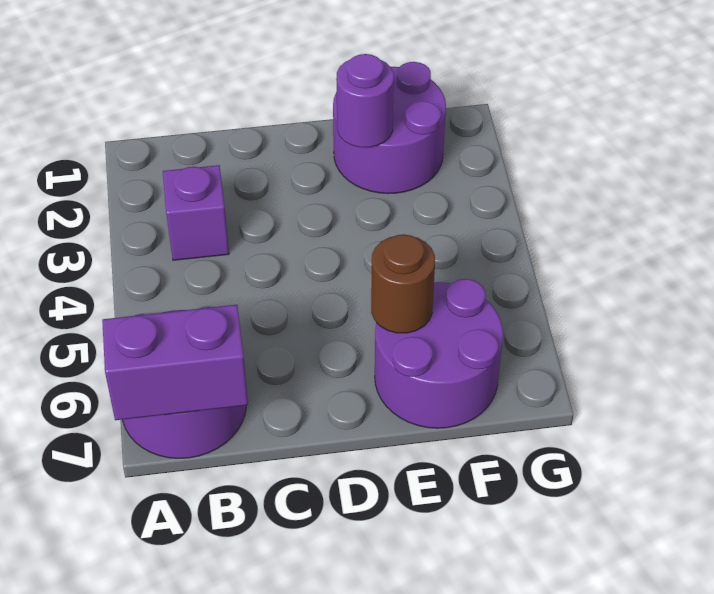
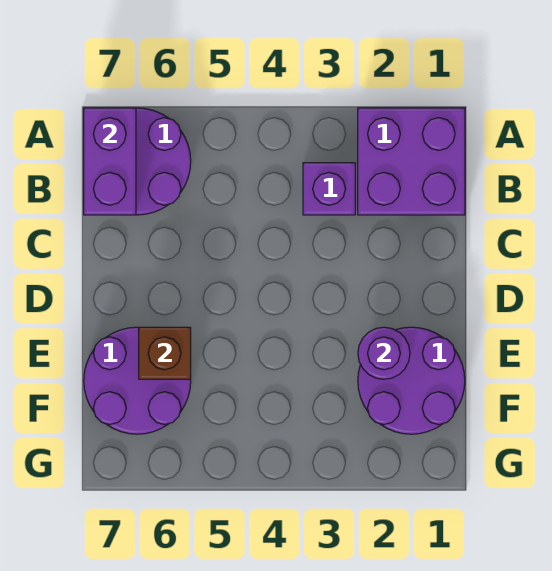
none -> purple 2x2 brick [358,108,465,215]
brown 1x1 round brick [371,234,435,333] -> brown 1x1 brick [139,327,191,379]

